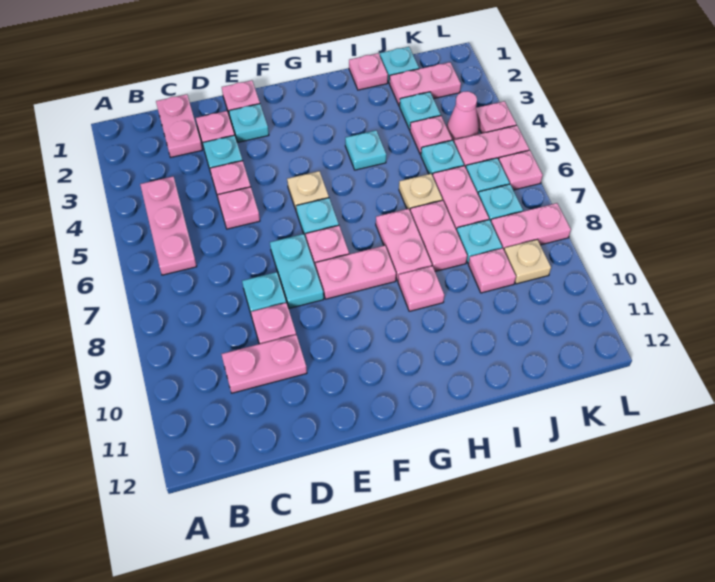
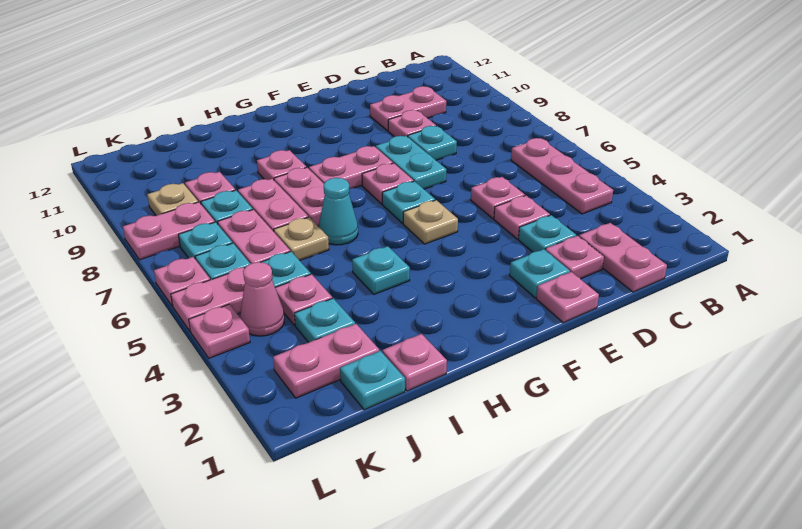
none -> cyan 1x1 cone [319,178,358,245]

